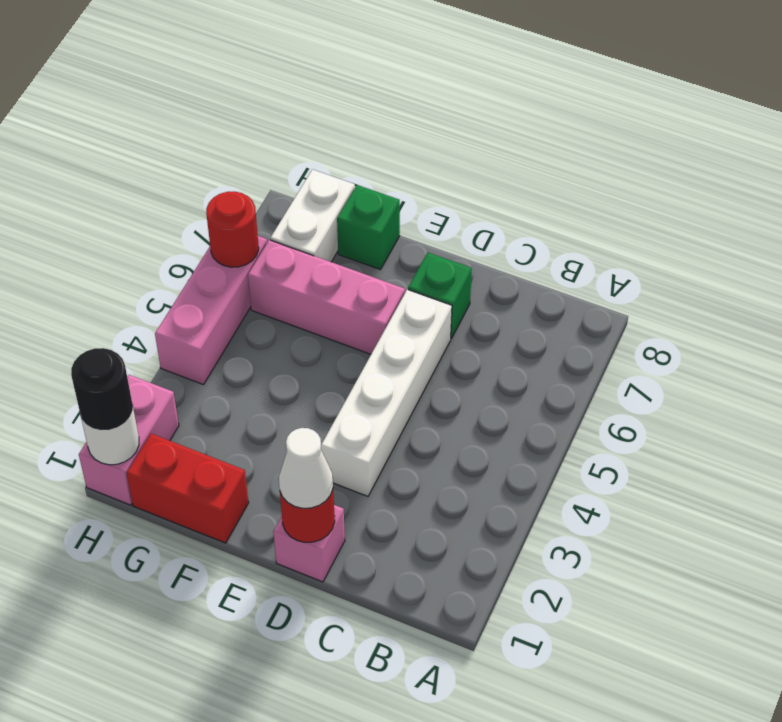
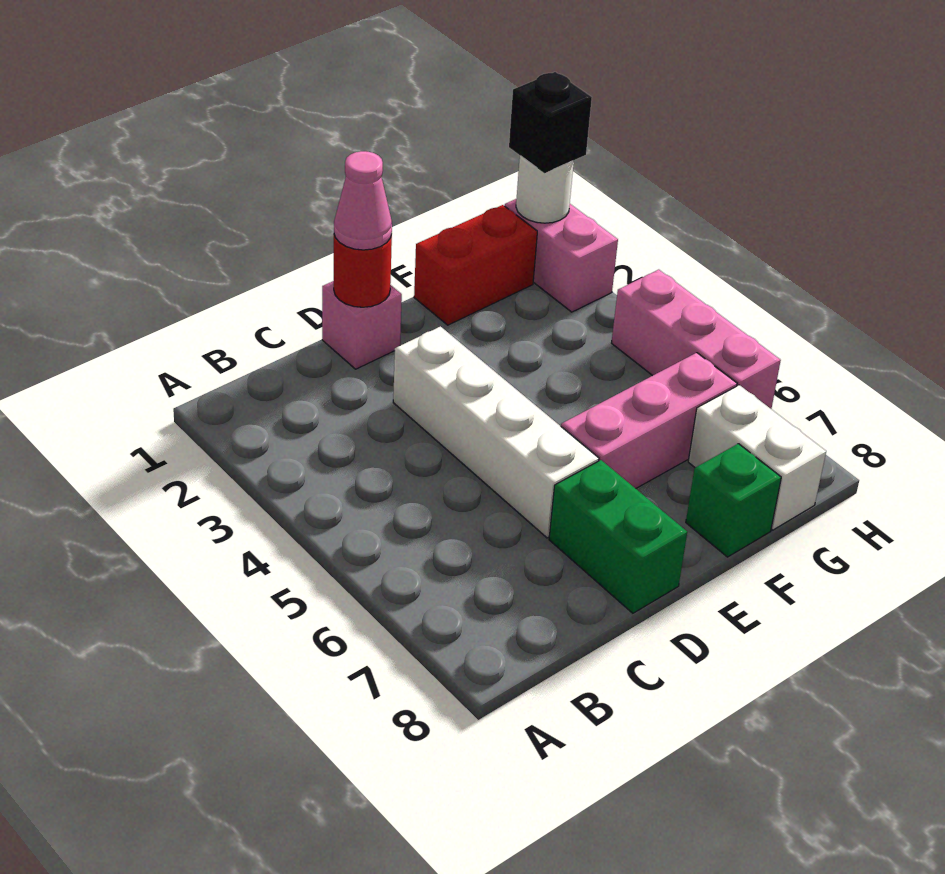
white 1x1 cone [279,428,333,508] -> pink 1x1 cone [334,151,392,250]
green 1x1 brick [408,252,472,338] -> green 1x2 brick [549,460,687,613]
black 1x1 round brick [71,348,132,429] -> black 1x1 brick [509,72,592,173]
red 1x1 round brick [206,191,259,267] -> none

